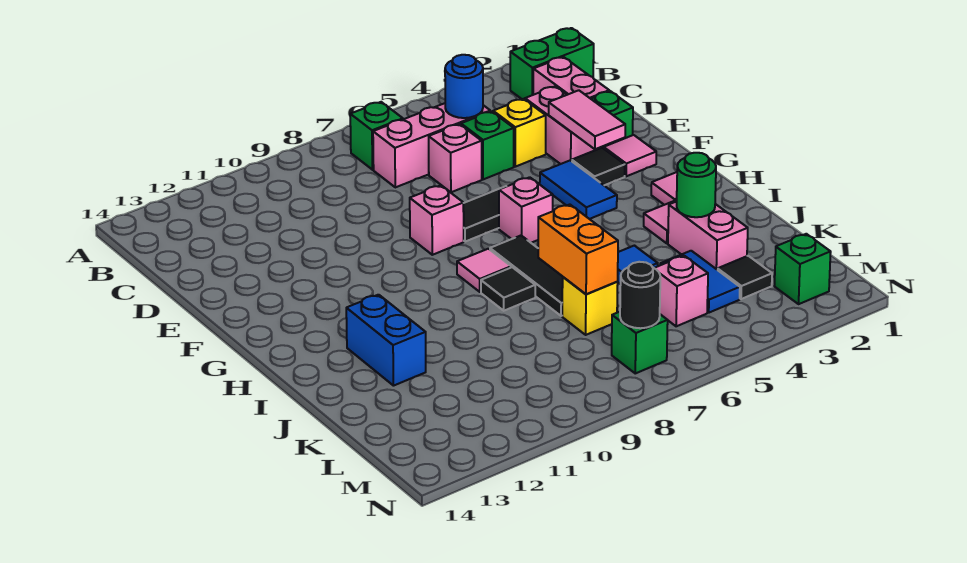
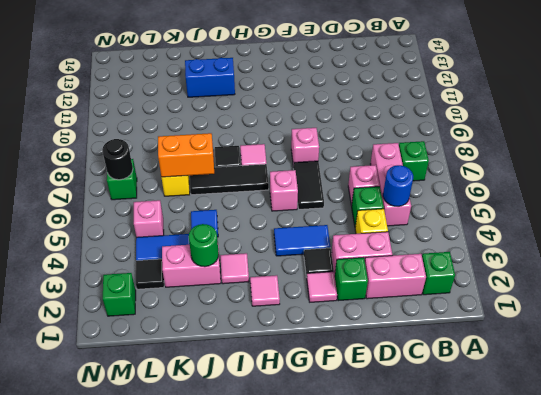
green 1x2 brick [510,28,594,99] -> green 1x1 brick [422,252,455,295]
pink 1x2 tile [549,90,625,149] -> none

